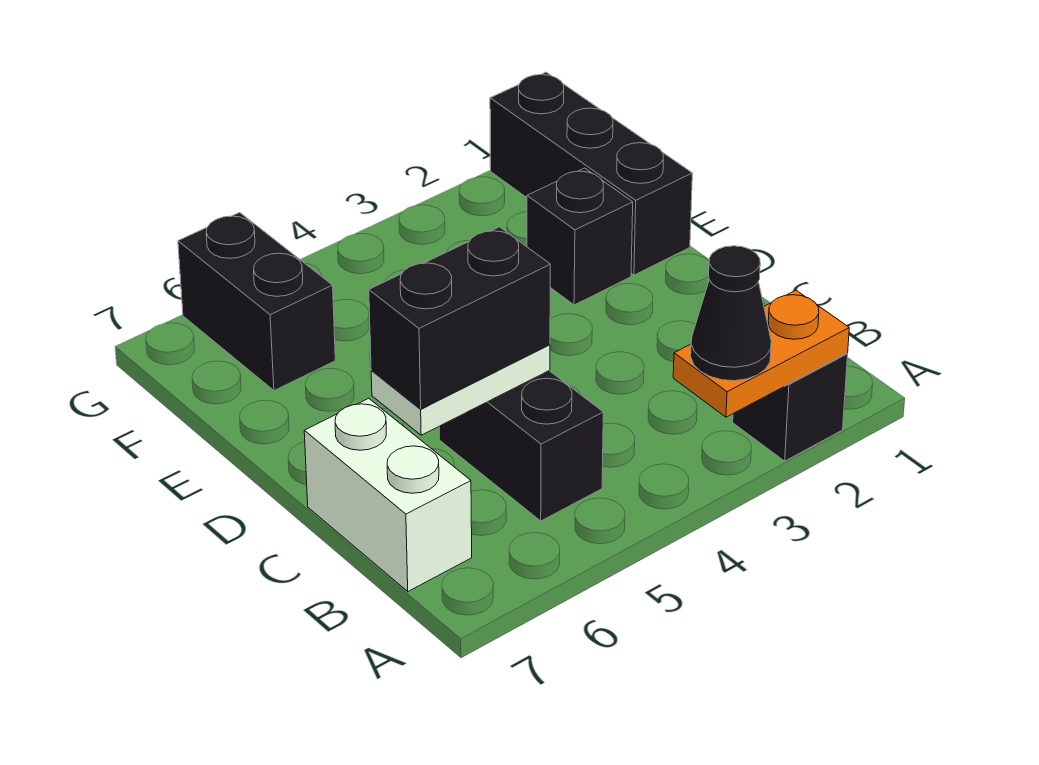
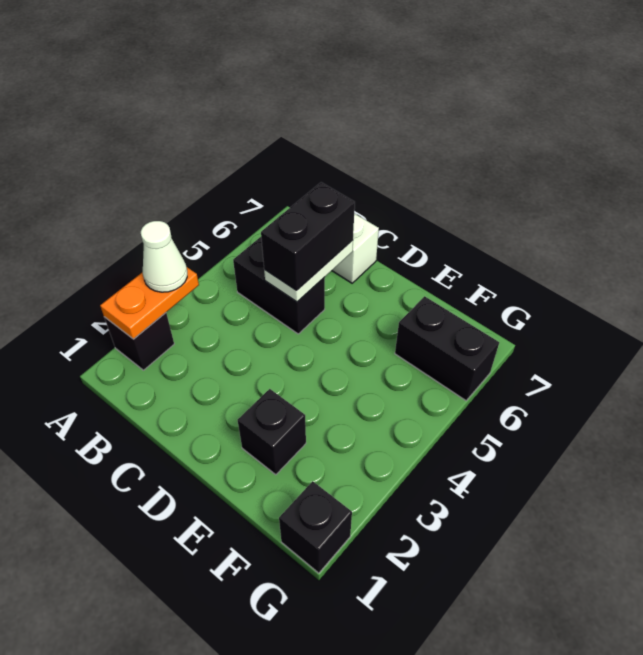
black 1x1 cone [691,246,771,381] -> white 1x1 cone [141,221,187,292]
black 1x3 brick [490,72,692,275] -> black 1x1 brick [279,481,352,573]

